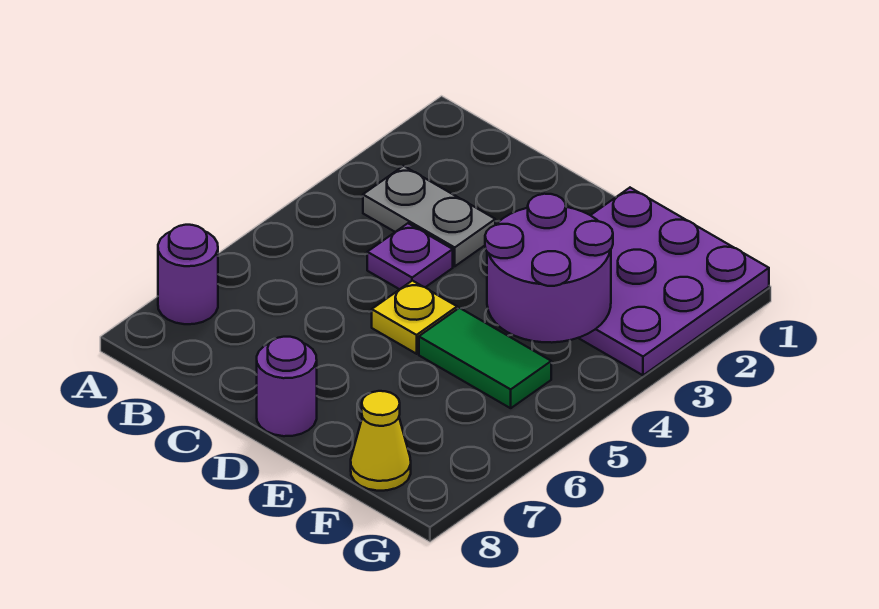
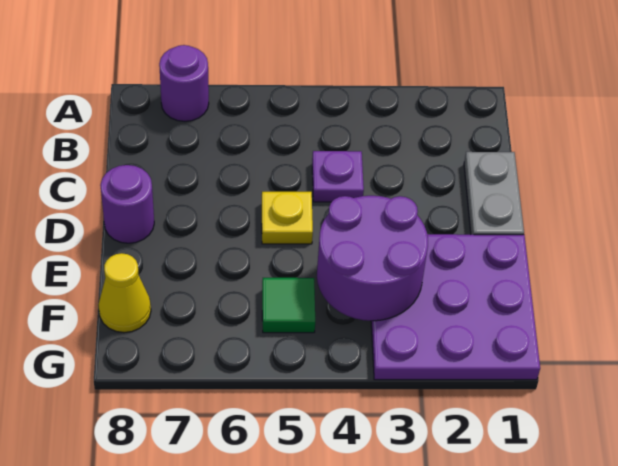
grey 1x2 plate [363,166,495,266] -> grey 1x2 plate moved to [464,152,524,235]
green 1x2 tile [419,308,551,408] -> green 1x1 tile [262,278,315,333]

